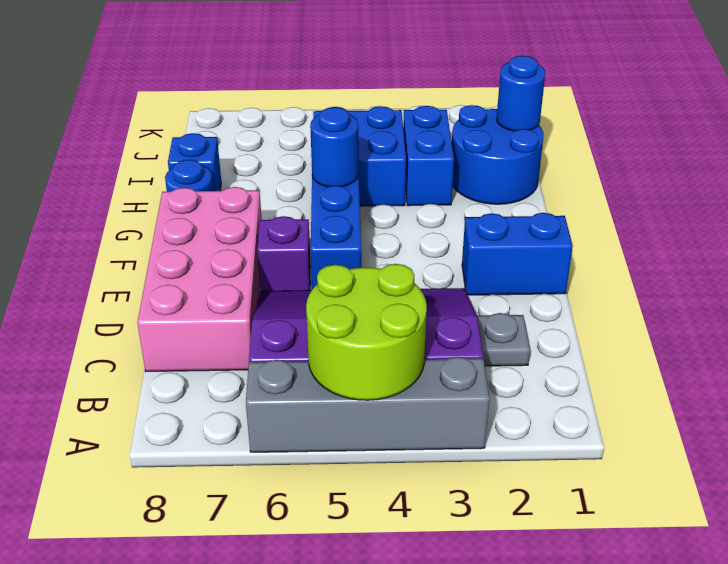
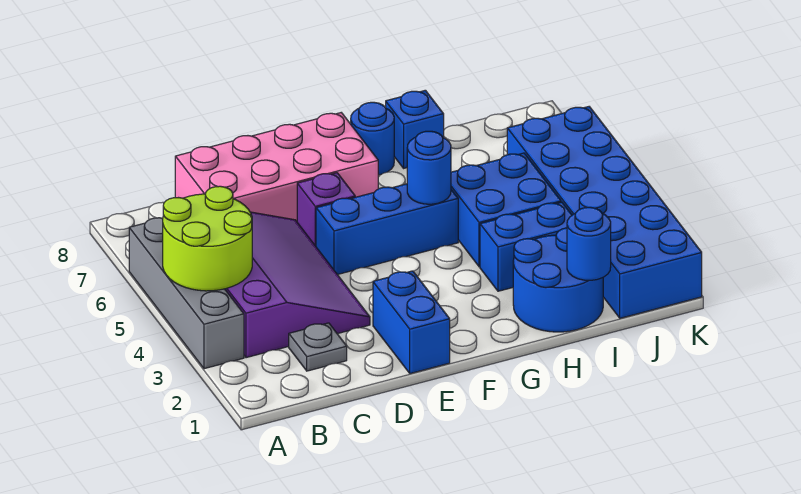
none -> blue 2x6 brick [507,107,702,318]

